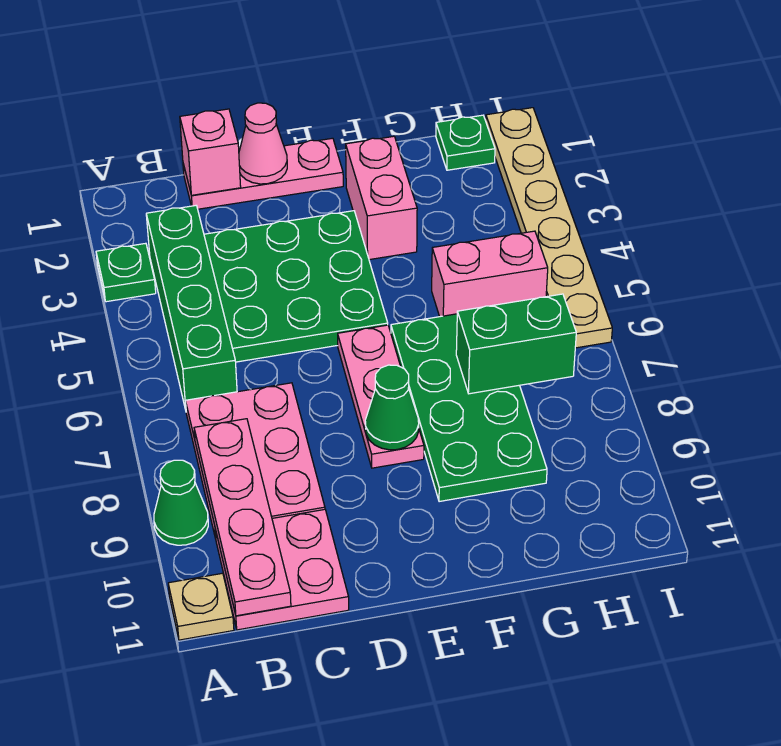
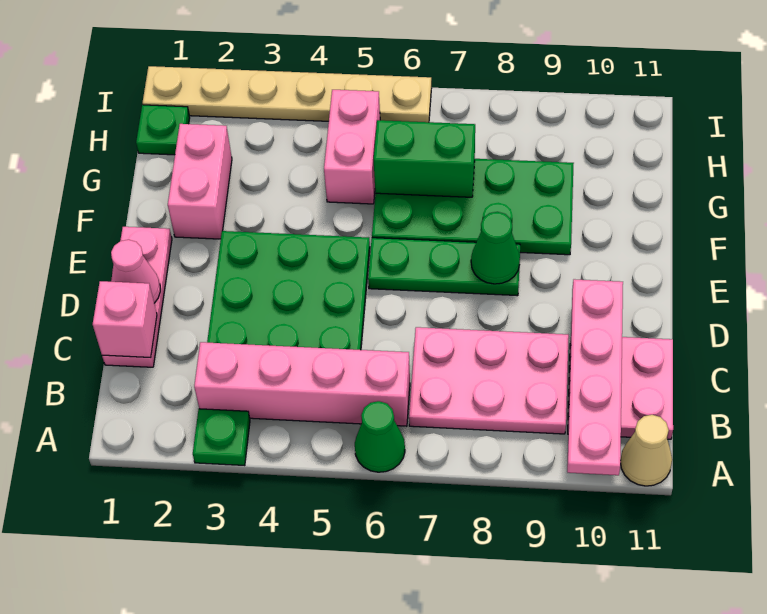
green 1x1 cone [154,460,208,545] -> green 1x1 cone moved to [355,401,405,472]
tan 1x1 plate [168,573,234,640] -> tan 1x1 cone [620,415,672,486]
green 1x4 brick [146,206,237,410] -> pink 1x4 brick [194,342,410,426]
pink 1x4 plate [194,419,291,616] -> pink 1x4 plate turned to [567,279,623,475]
pink 1x3 plate [338,325,424,468] -> green 1x3 plate [368,238,520,296]
pink 1x2 brick [346,136,417,260] -> pink 1x2 brick turned to [168,124,232,239]
green 1x2 brick [456,294,576,394] -> green 1x2 brick turned to [374,120,475,197]

